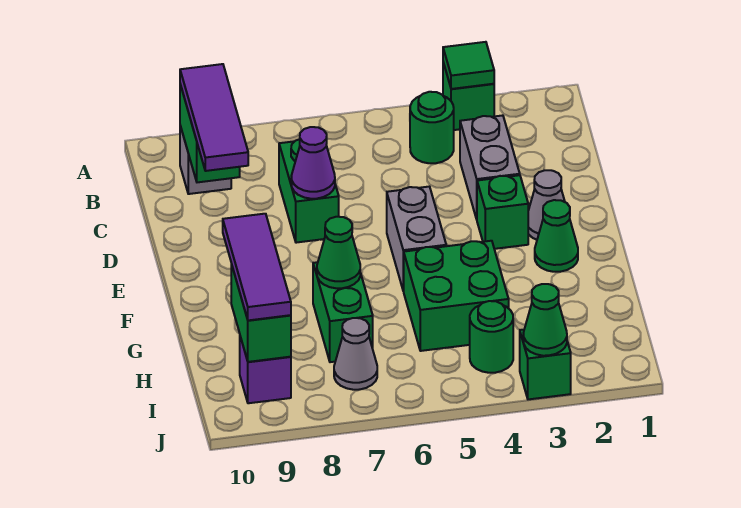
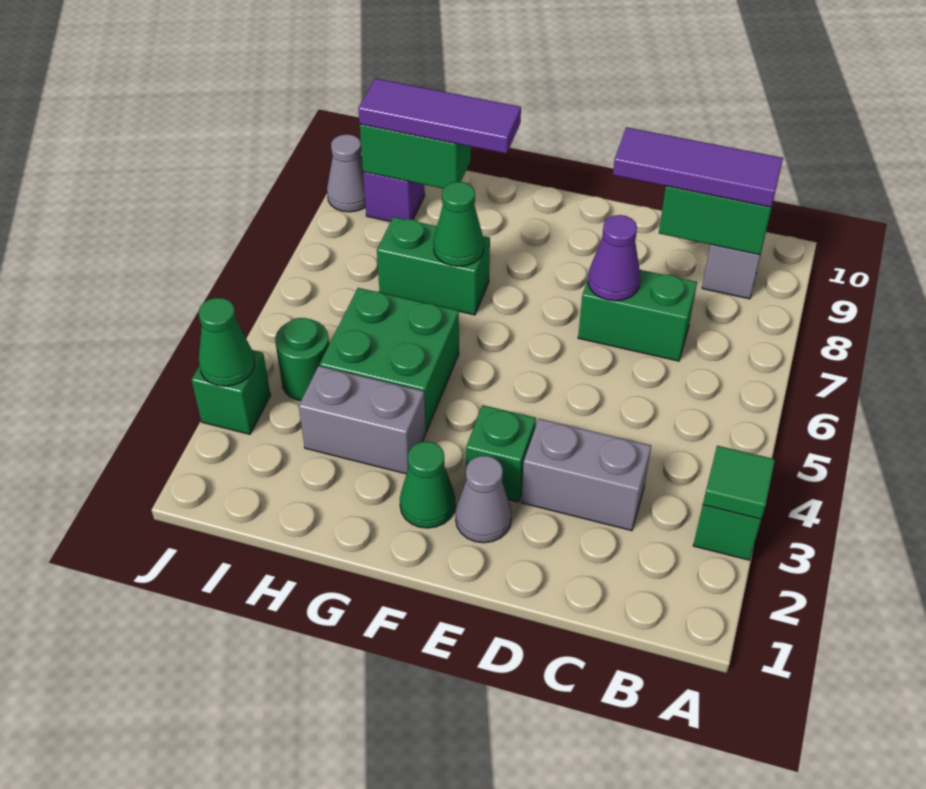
green 1x1 round brick [410,92,454,163] -> none
grey 1x2 brick [387,187,446,291] -> grey 1x2 brick moved to [299,366,426,474]
grey 1x1 cone [334,318,377,390] -> grey 1x1 cone moved to [327,134,366,212]

